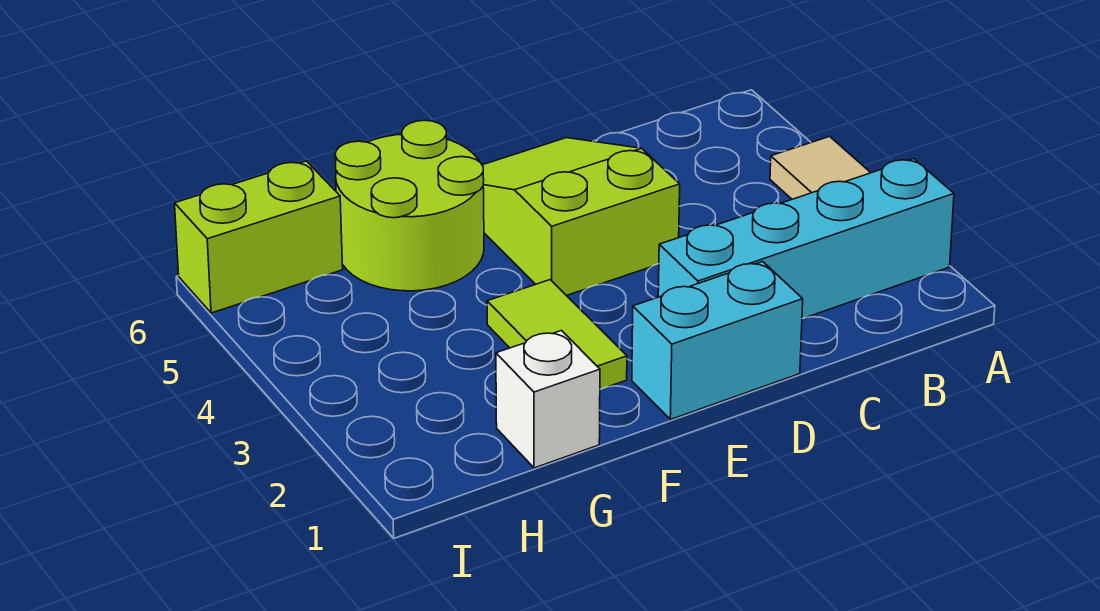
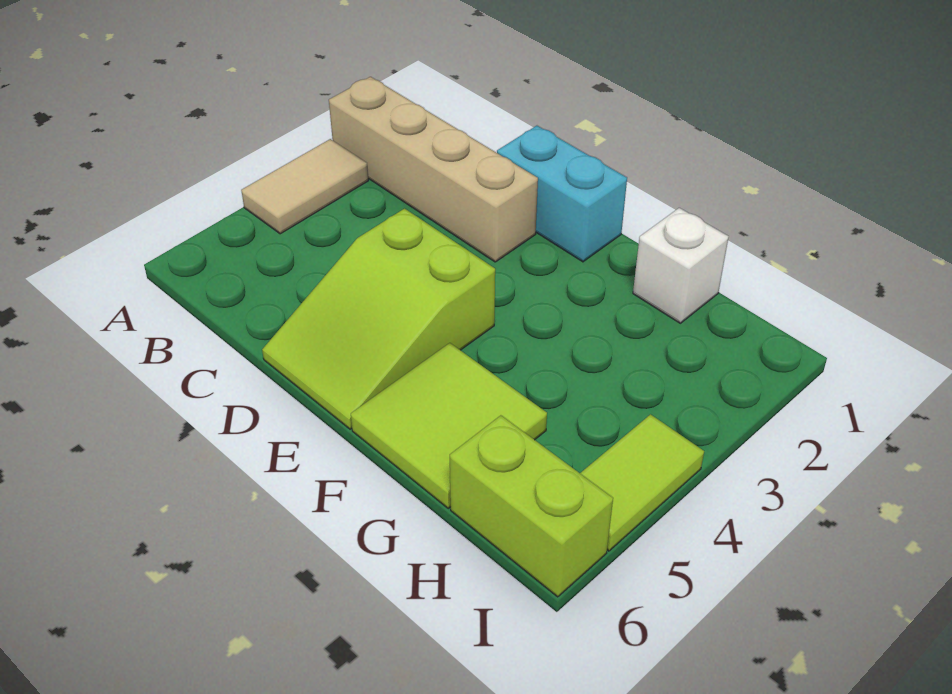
cyan 1x4 brick [658,159,954,319] -> tan 1x4 brick [329,77,538,262]
lime 1x2 tile [487,280,627,389] -> lime 1x2 tile moved to [580,414,704,551]
lime 2x2 round brick [335,120,484,291] -> lime 2x2 tile [351,343,547,508]

